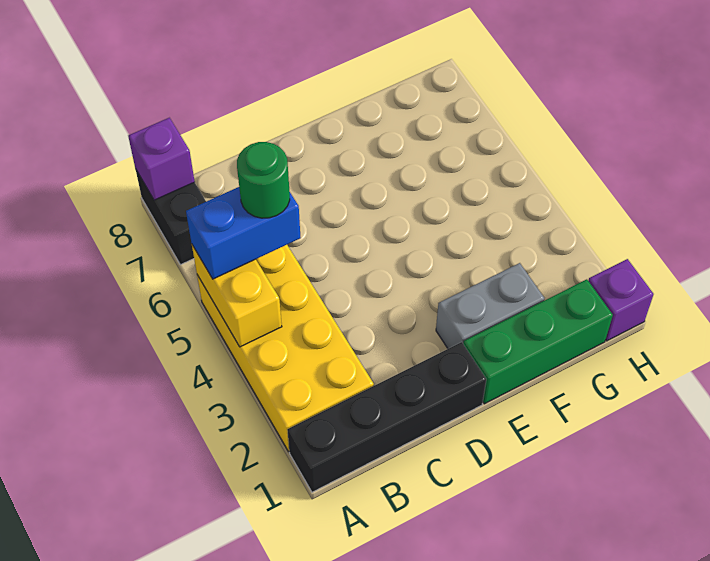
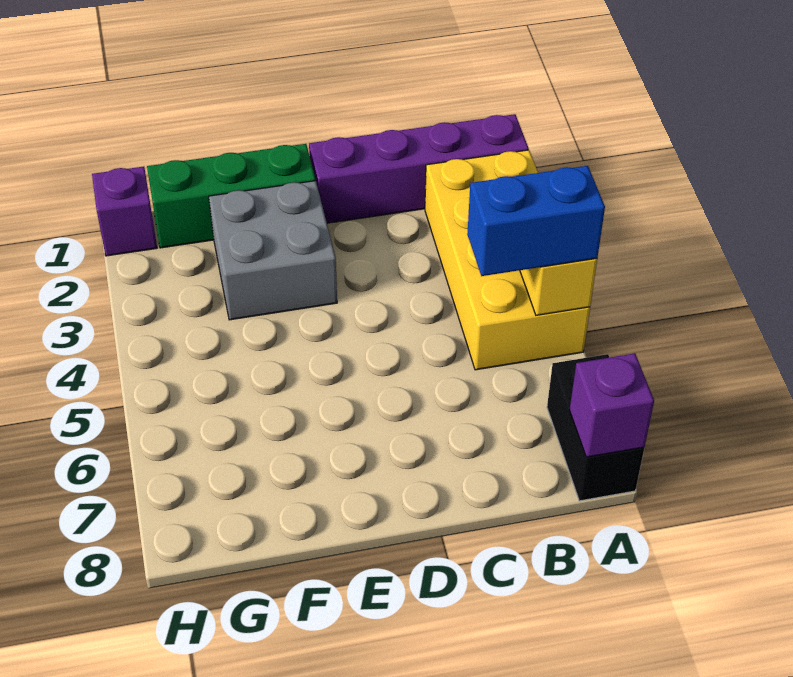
black 1x4 brick [287,342,486,492] -> purple 1x4 brick [309,114,529,223]
green 1x1 round brick [237,142,290,218] -> none
grey 1x2 brick [436,263,545,349] -> grey 2x2 brick [209,181,337,320]

